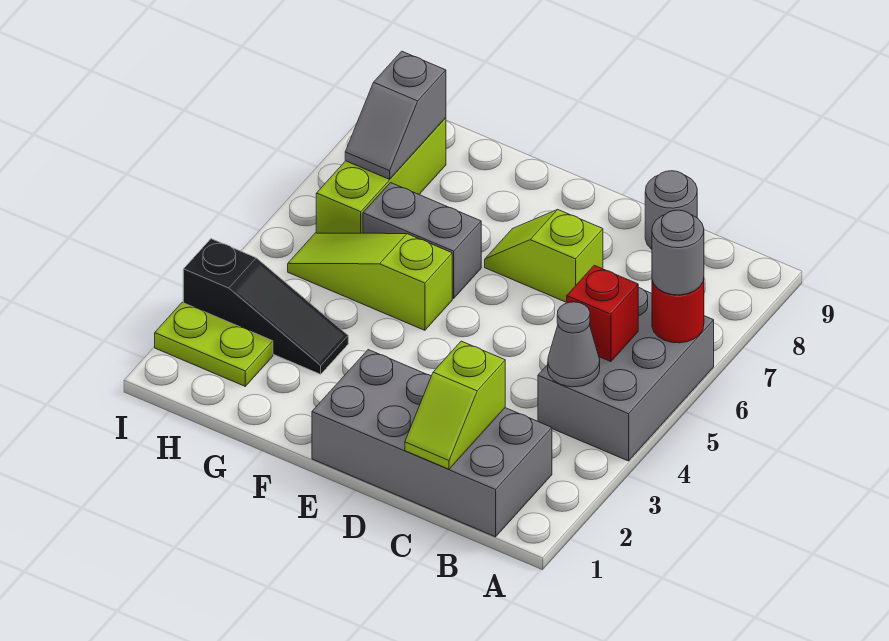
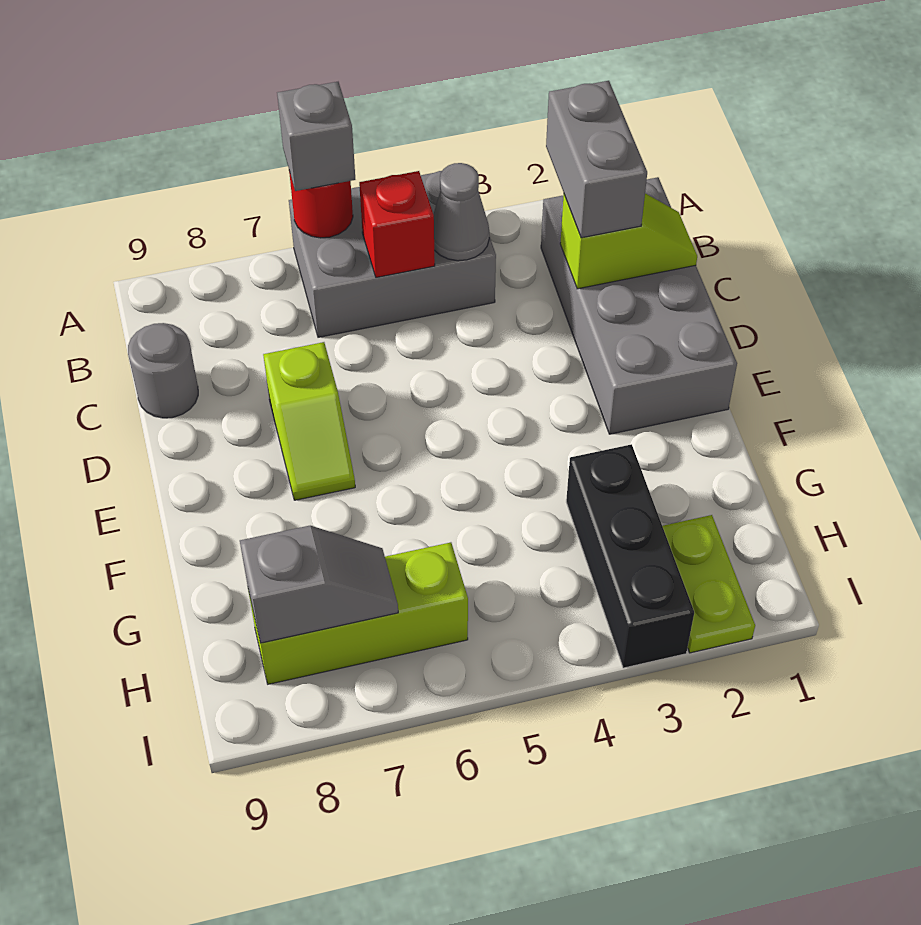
grey 1x1 round brick [652,210,704,295] -> grey 1x1 brick [277,82,355,191]
lime 1x3 slope [288,233,452,330] -> none
grey 1x2 brick [363,183,481,298] -> grey 1x2 brick moved to [546,81,647,238]
black 1x3 slope [183,239,348,374] -> black 1x3 brick [566,444,694,668]

